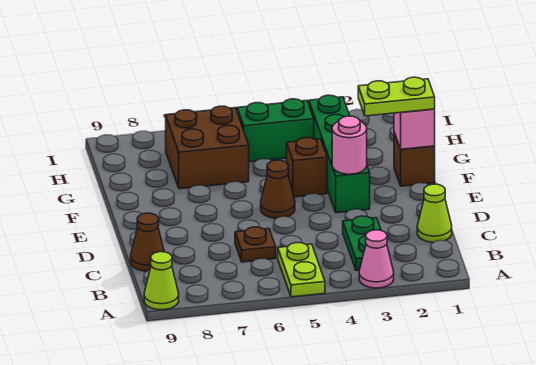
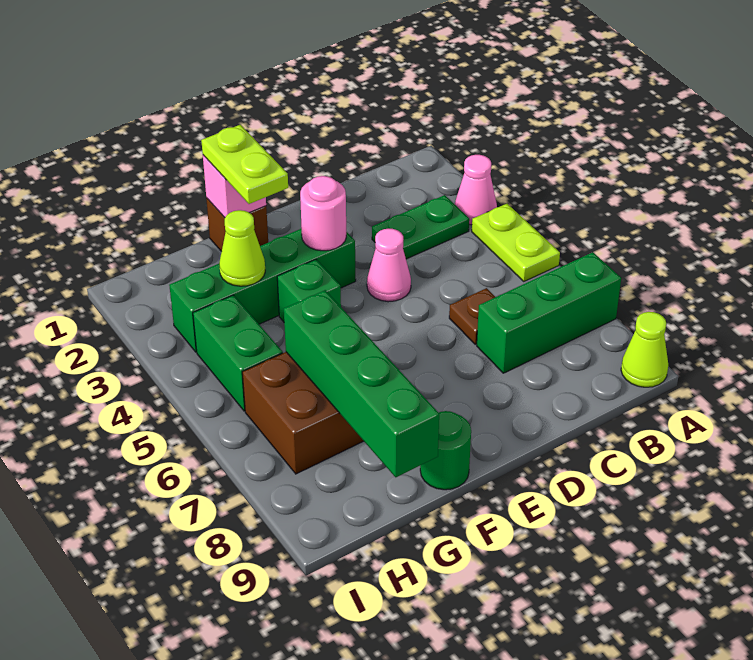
lime 1x2 plate [278,243,325,297] -> lime 1x2 plate turned to [472,204,560,281]
none -> green 1x3 brick [477,252,621,373]
lime 1x1 cone [417,184,452,242] -> lime 1x1 cone moved to [219,210,265,286]
brown 1x1 cone [131,213,164,271] -> none
none -> pink 1x1 cone [367,228,411,302]
brown 1x1 cone [261,160,295,218] -> none
brown 1x1 brick [287,137,327,197] -> green 1x1 brick [277,260,341,322]
none -> green 1x1 round brick [420,411,471,490]
none -> green 1x4 brick [284,290,439,477]

